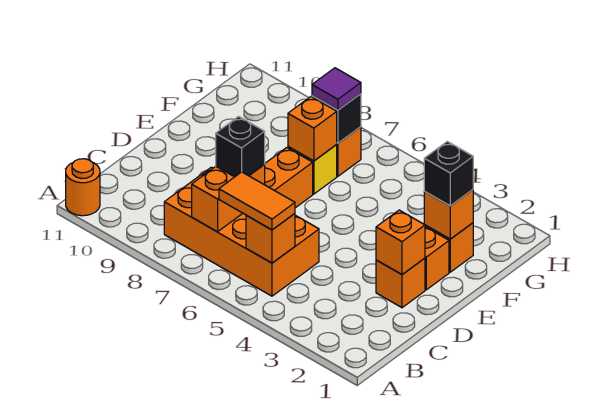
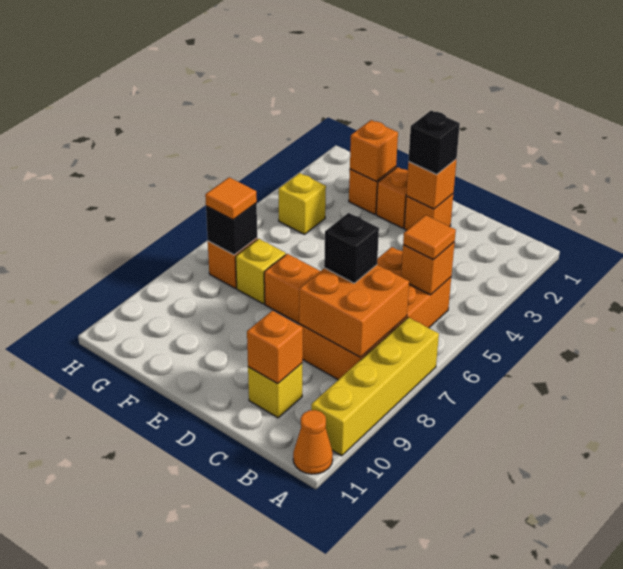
none -> yellow 1x4 brick [311,317,439,456]
orange 1x1 round brick [66,159,100,216] -> orange 1x1 cone [293,410,333,474]
orange 1x2 tile [219,172,295,230] -> orange 1x1 tile [403,215,456,260]
orange 1x2 brick [192,165,265,232] -> orange 2x2 brick [299,265,409,357]
none -> yellow 1x1 brick [248,363,302,418]
black 1x1 brick [424,142,473,206] -> black 1x1 brick moved to [408,111,460,174]
orange 1x1 brick [288,97,337,161] -> orange 1x1 brick moved to [247,311,303,384]
none -> yellow 1x1 brick [279,173,326,234]
purple 1x1 tile [312,68,361,110] -> orange 1x1 tile [205,177,257,220]

